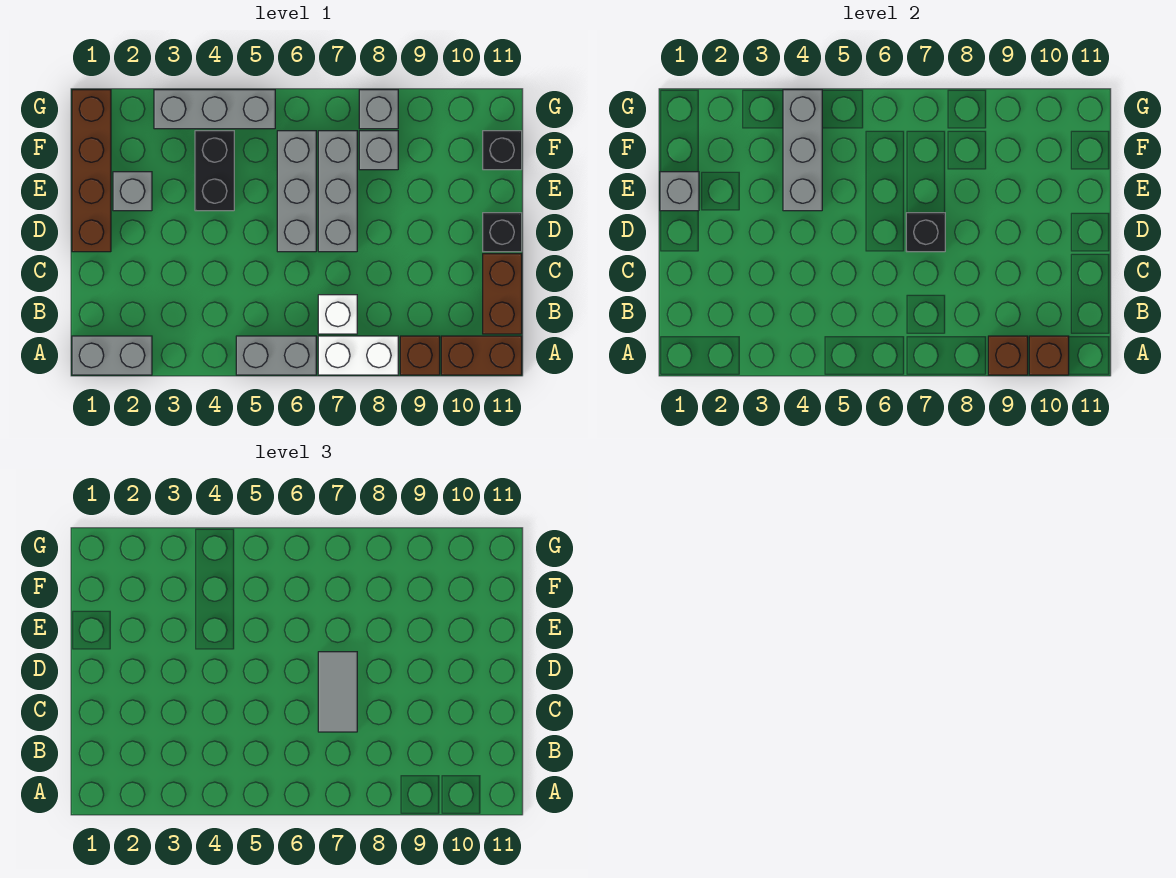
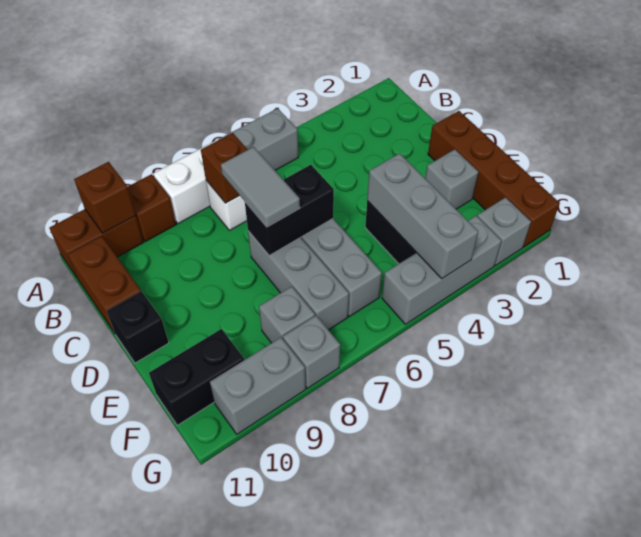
grey 1x2 brick [72,336,152,375] -> grey 1x2 brick moved to [210,338,306,434]
brown 1x1 brick [988,336,1028,375] -> brown 1x1 brick moved to [201,133,248,203]
black 1x1 brick [906,213,945,252] -> black 1x2 brick [245,165,334,256]
grey 1x1 brick [660,172,699,211] -> grey 1x1 brick moved to [477,197,531,266]
black 1x1 brick [483,131,522,170] -> black 1x2 brick [149,329,244,425]

